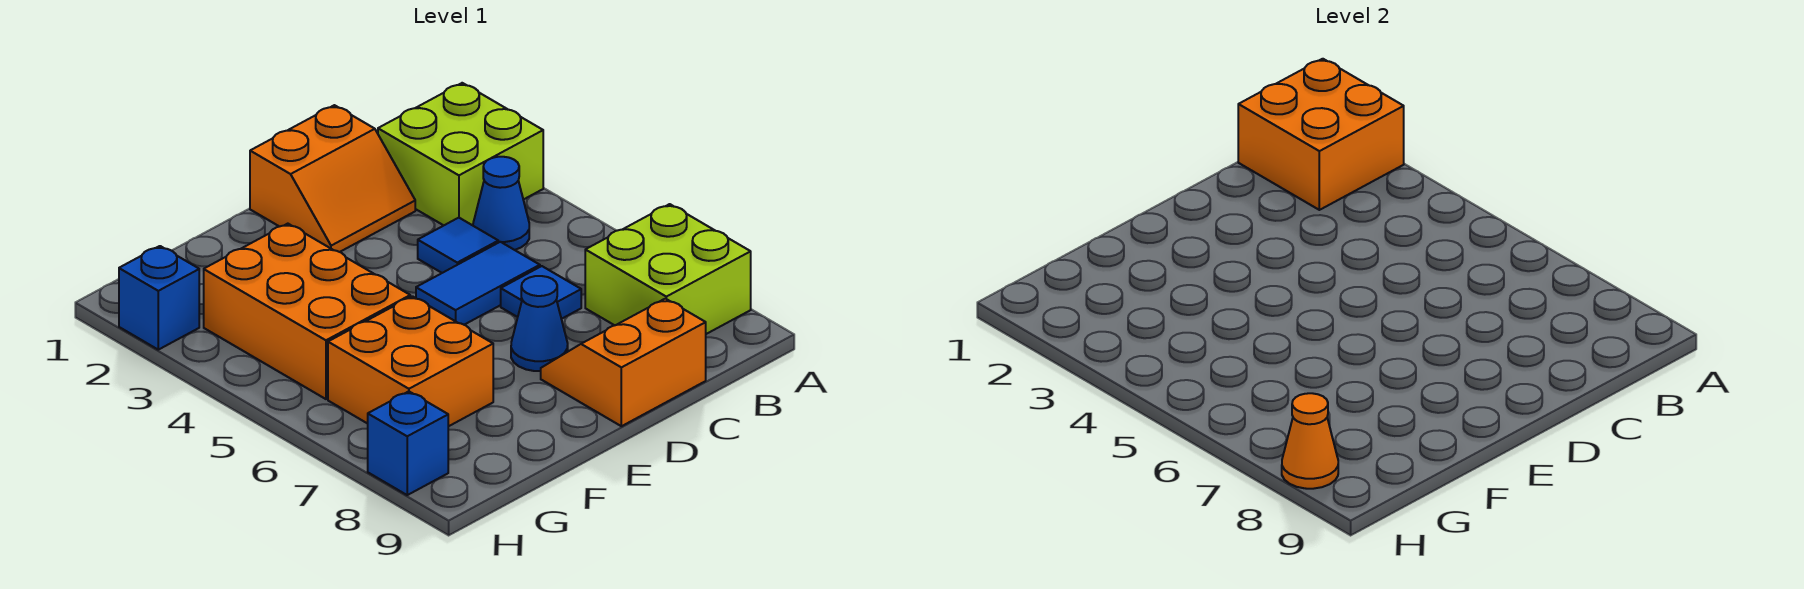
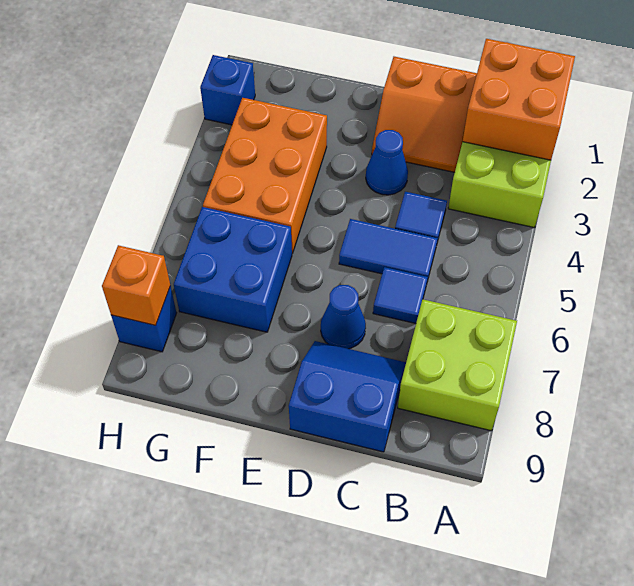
blue 1x1 cone [473,157,529,250] -> blue 1x1 cone moved to [366,130,408,195]
orange 2x2 slope [541,299,706,426] -> blue 2x2 slope [289,341,406,452]
orange 2x2 brick [328,296,493,427] -> blue 2x2 brick [174,207,292,332]
orange 1x1 cone [1282,393,1338,489] -> orange 1x1 brick [102,245,170,325]

